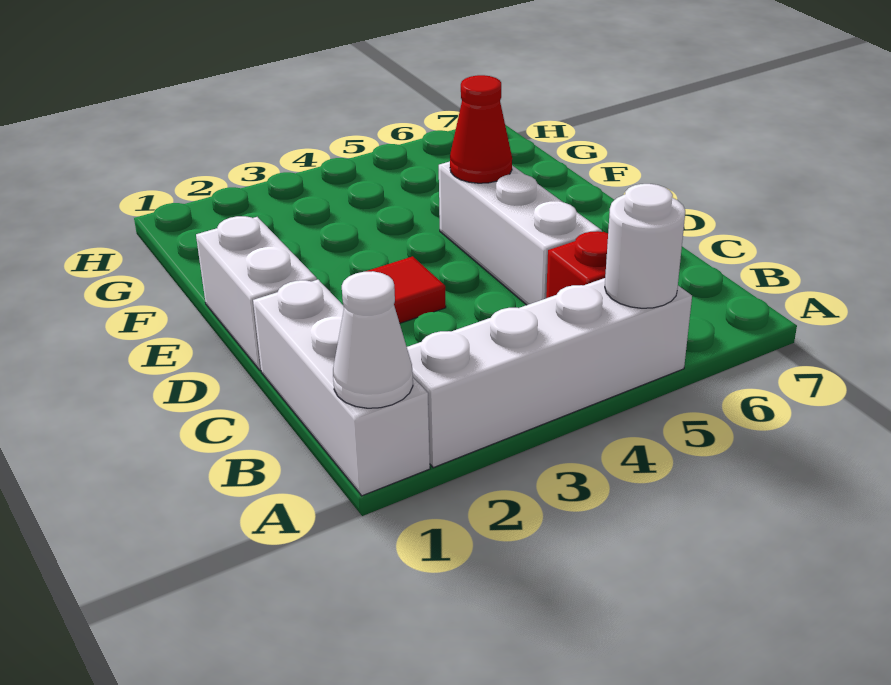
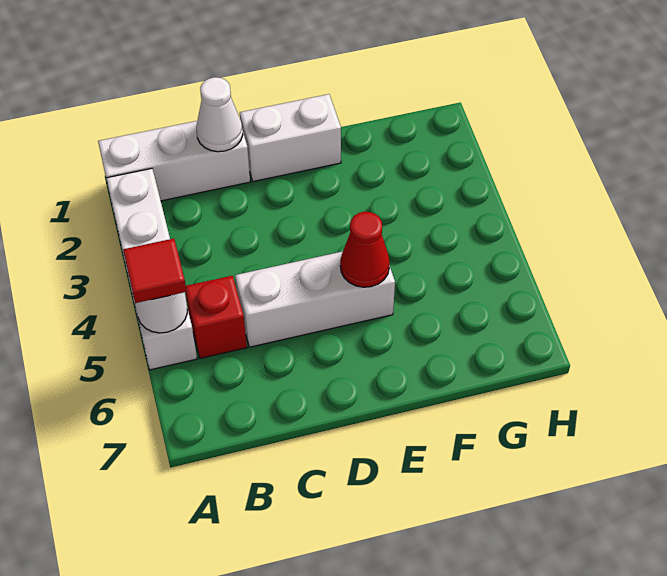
white 1x1 cone [333,271,413,408] -> white 1x1 cone moved to [196,77,243,152]
red 1x1 tile [365,256,446,323] -> red 1x1 tile moved to [123,239,187,303]

